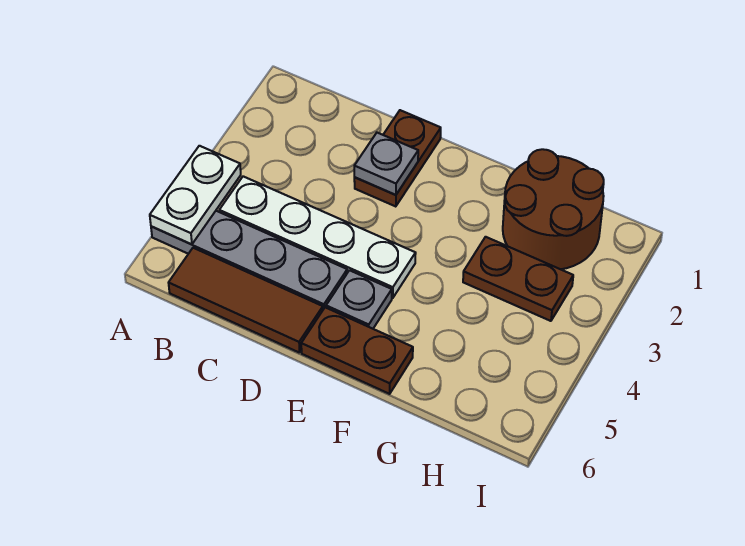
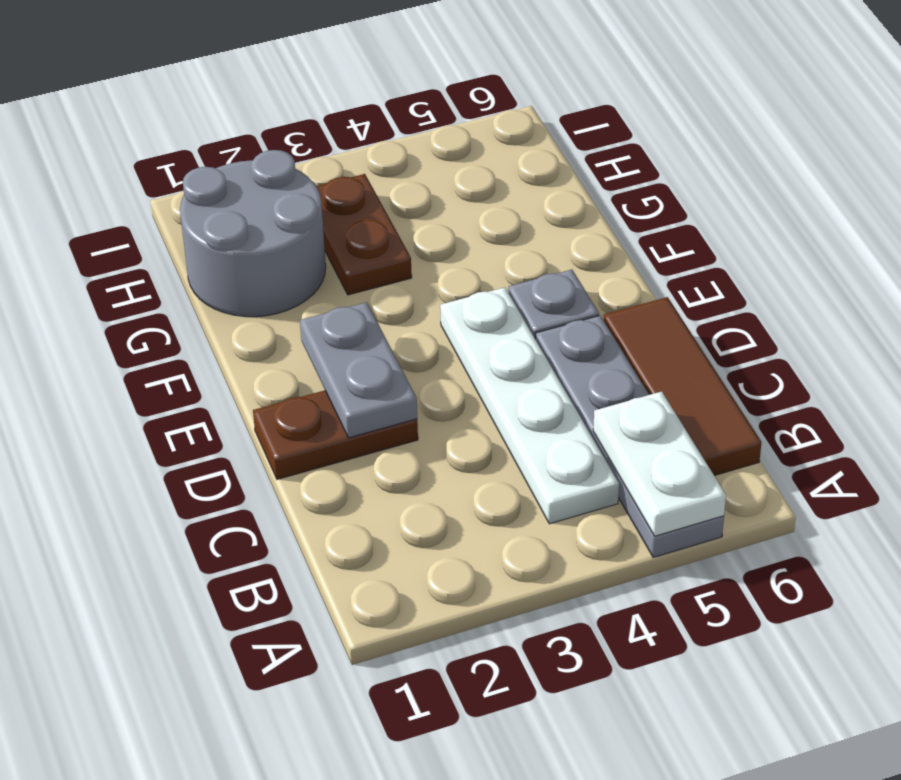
white 1x2 plate [150,146,241,244] -> white 1x2 plate turned to [593,391,726,536]
grey 1x1 plate [354,133,418,195] -> grey 1x2 plate [300,302,417,438]
brown 1x2 plate [301,307,413,394] -> none
brown 2x2 round brick [503,149,604,269] -> grey 2x2 round brick [180,150,326,317]

